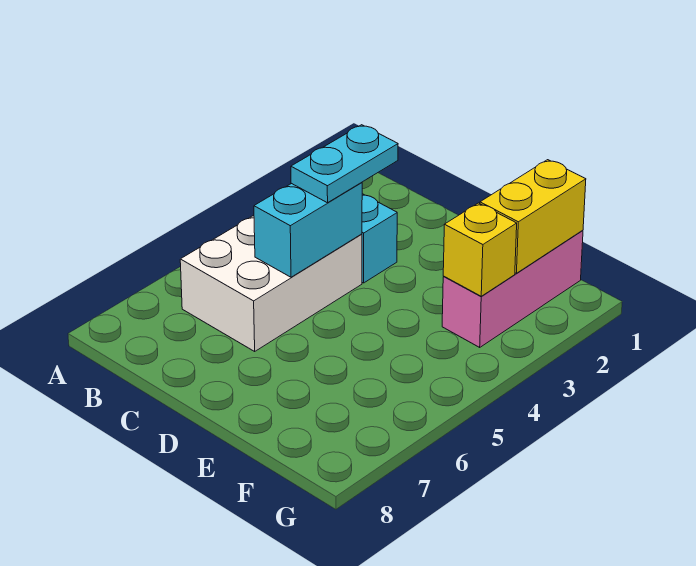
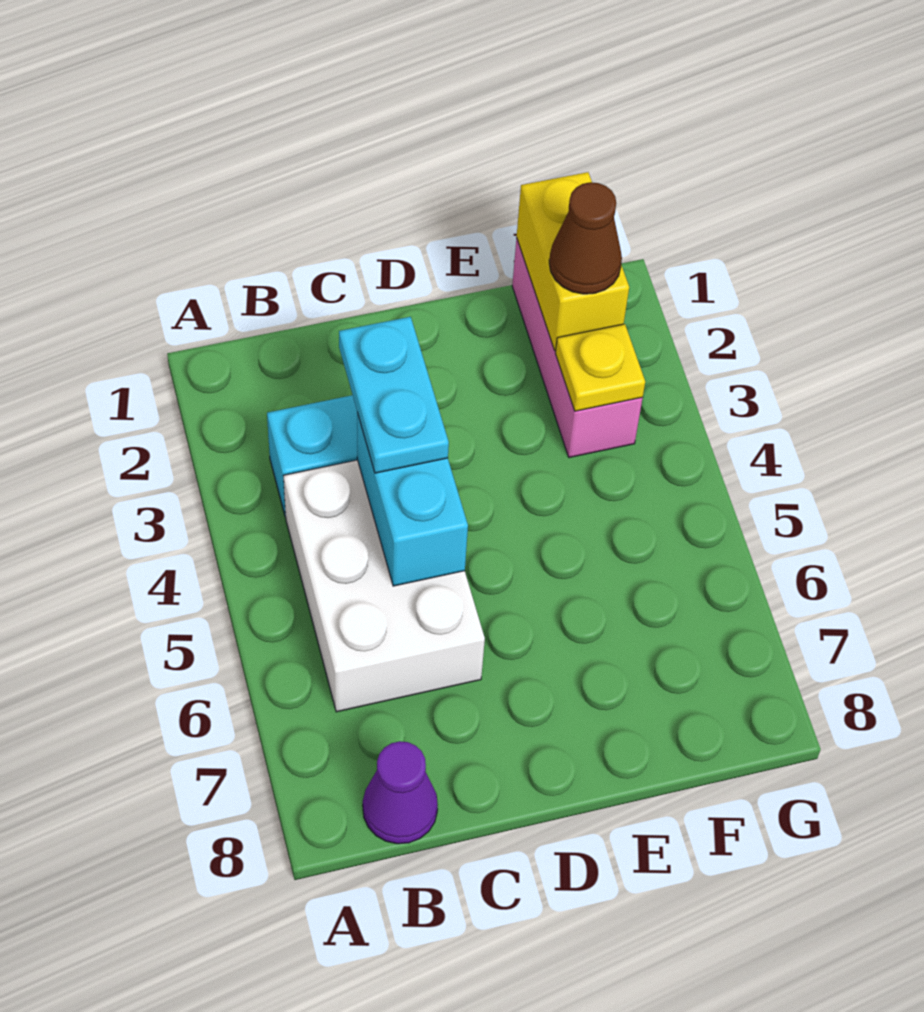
none -> purple 1x1 cone [363,741,438,844]
none -> brown 1x1 cone [549,182,622,294]
yellow 1x1 brick [443,203,517,296] -> yellow 1x1 plate [555,324,645,411]

